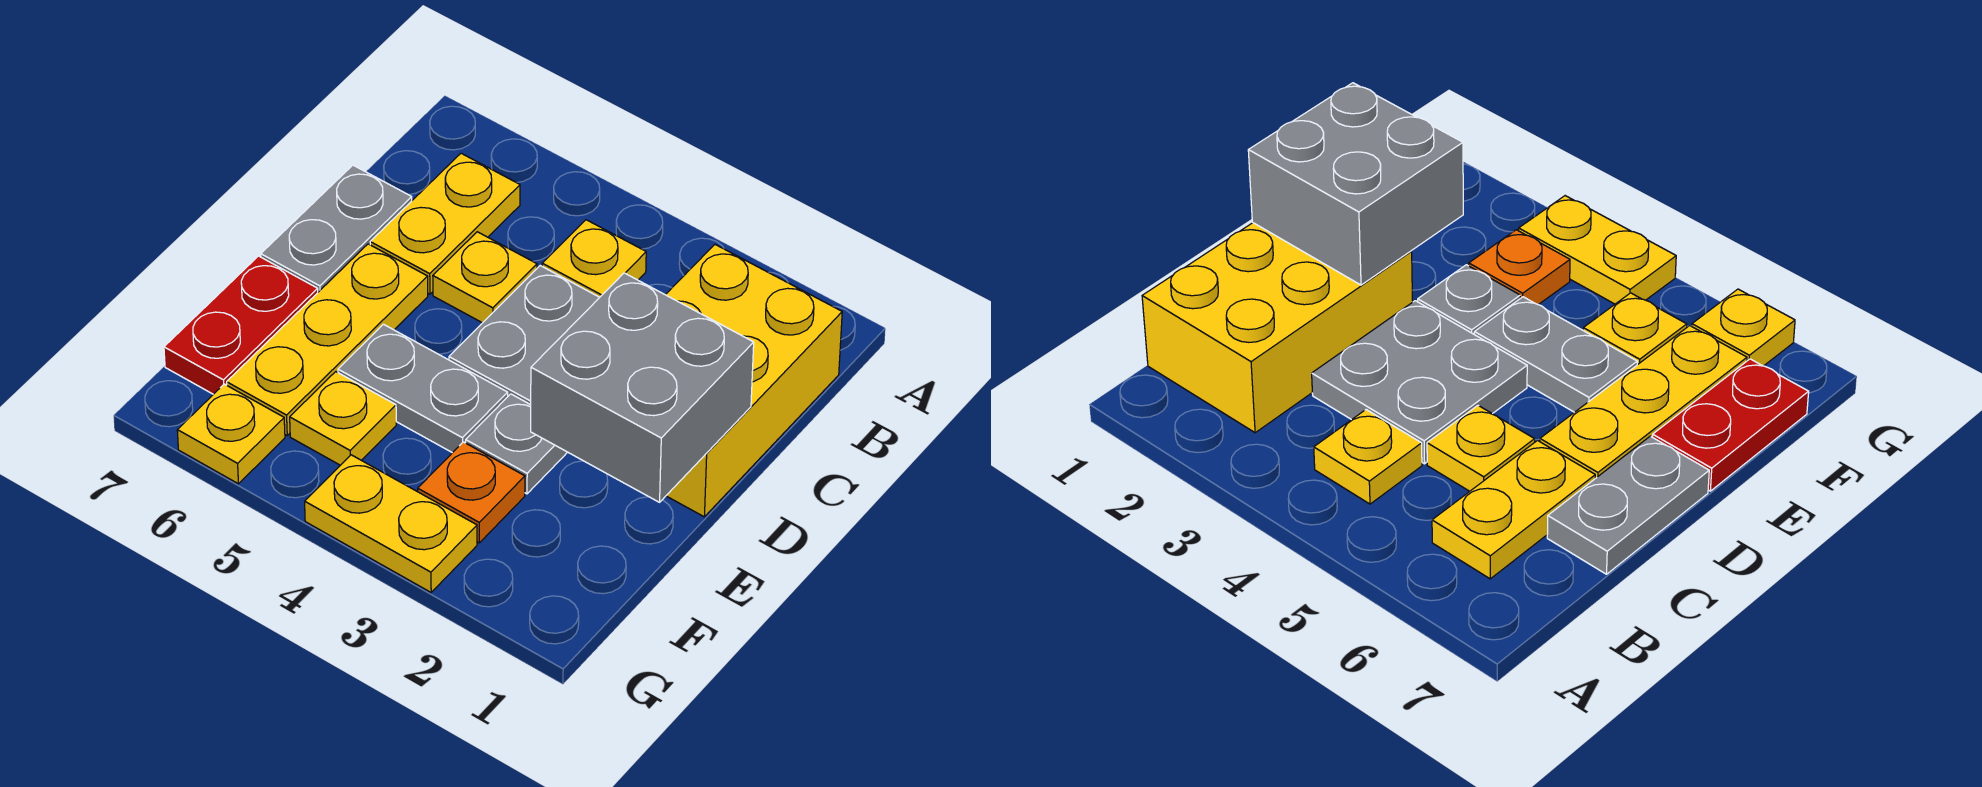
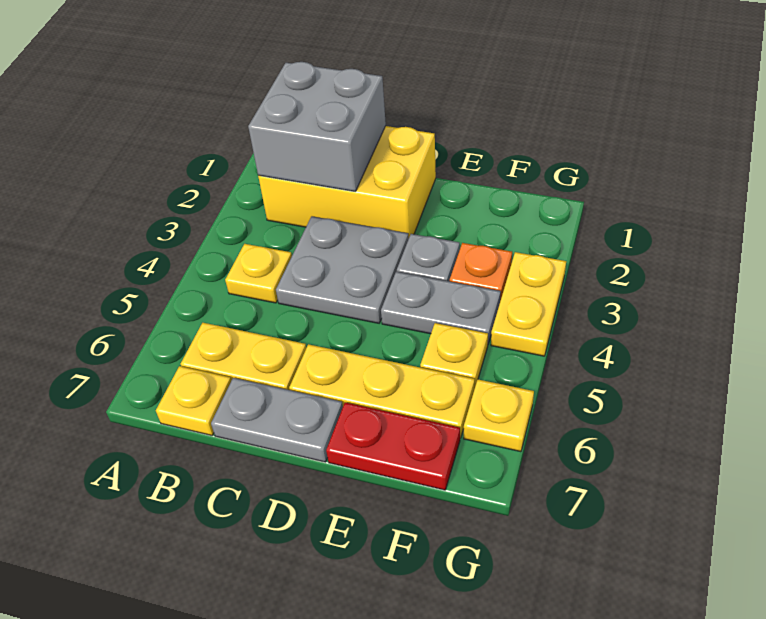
yellow 1x1 plate [433,232,537,323] -> yellow 1x1 plate moved to [156,366,231,435]
grey 2x2 brick [531,273,754,502] -> grey 2x2 brick moved to [248,62,386,191]
grey 1x2 plate [338,324,508,453] -> grey 1x2 plate turned to [381,272,501,344]

